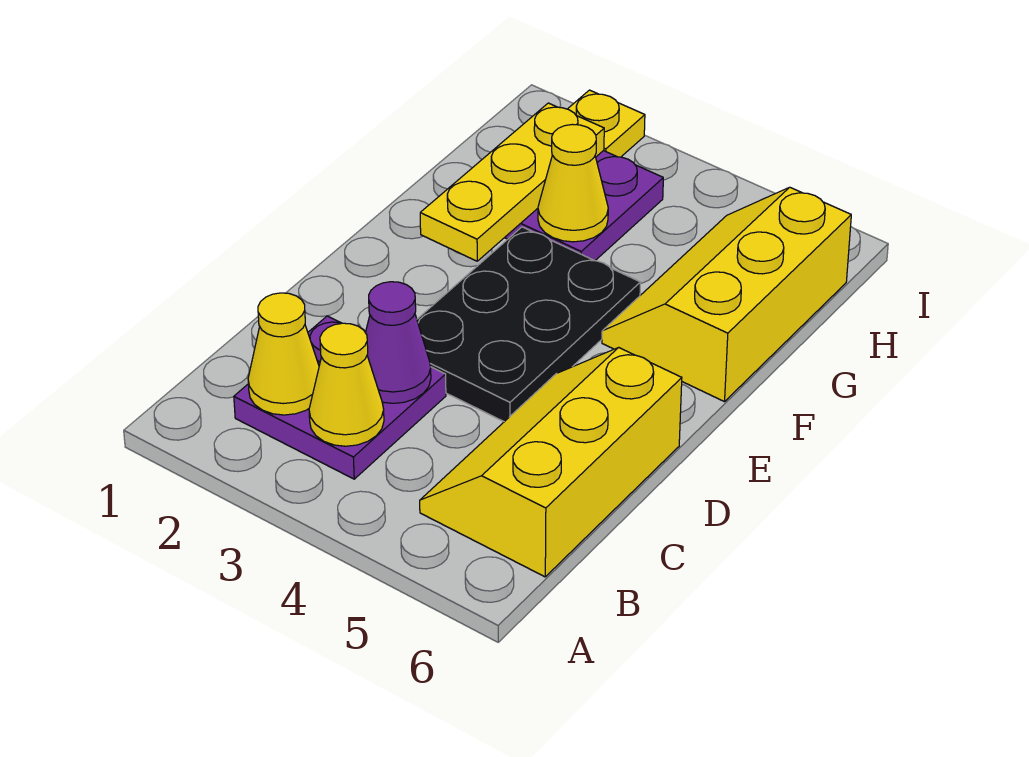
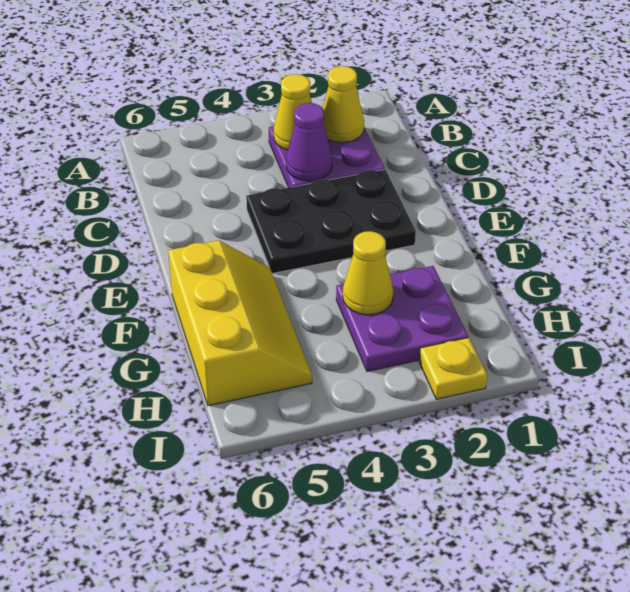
yellow 2x3 slope [420,348,682,577] -> none
black 2x3 plate [417,227,640,422] -> black 2x3 plate turned to [246,170,416,274]
yellow 1x3 plate [420,103,604,261] -> none

